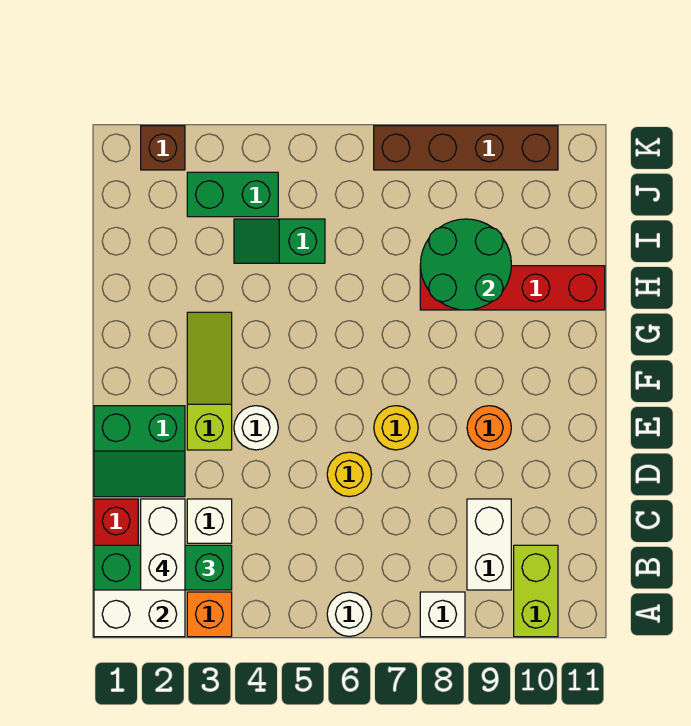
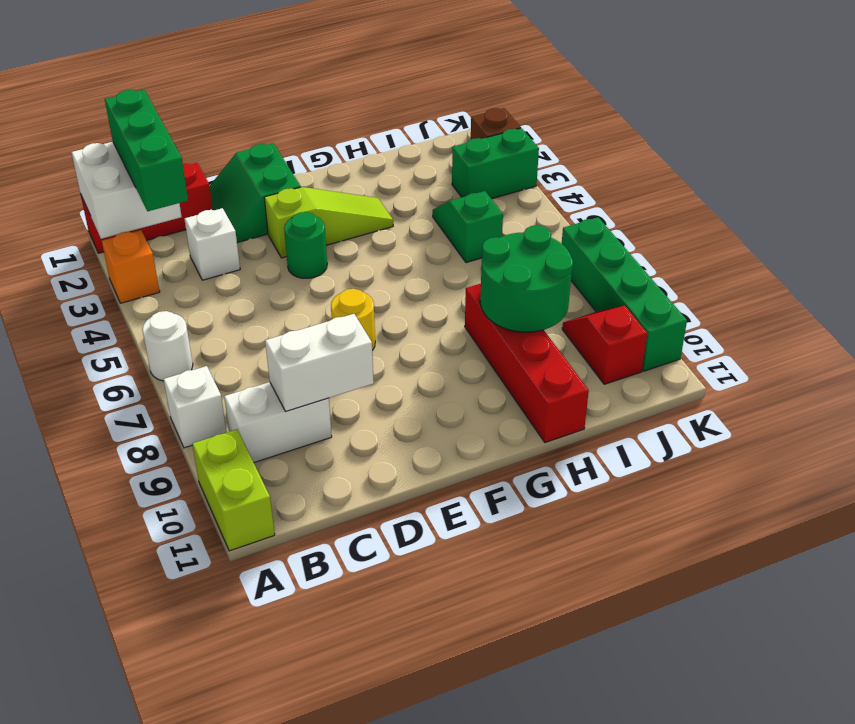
lime 1x2 brick [514,545,558,637] -> lime 1x2 brick turned to [192,429,275,551]
white 1x2 brick [141,499,185,590] -> white 1x2 brick moved to [265,314,374,411]
yellow 1x1 round brick [327,452,372,497] -> none
white 1x1 round brick [234,406,278,450] -> green 1x1 round brick [284,212,327,278]
orange 1x1 round brick [467,406,511,450] -> none
green 1x2 brick [187,172,278,217] -> green 1x2 brick turned to [452,128,539,199]
none -> red 1x2 slope [562,306,647,384]
brown 1x4 brick [374,126,558,170] -> green 1x4 brick [562,217,687,371]

